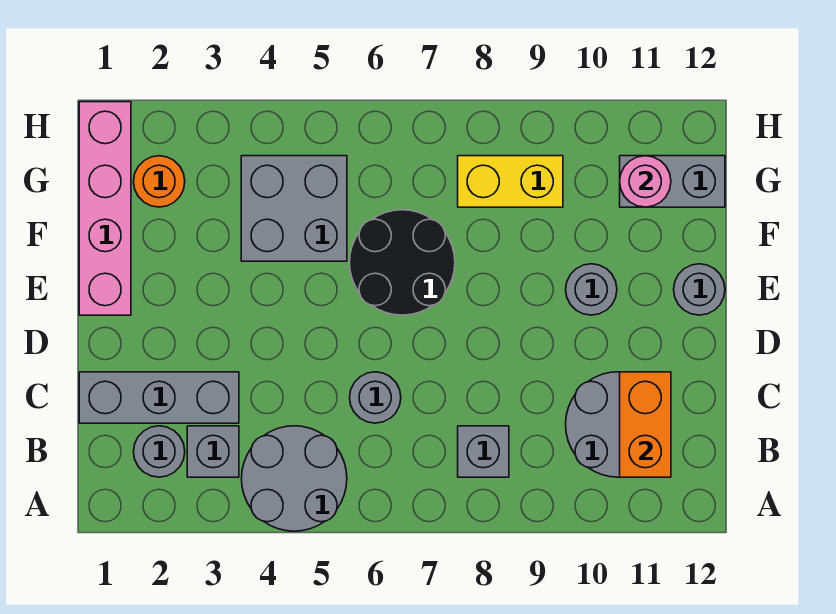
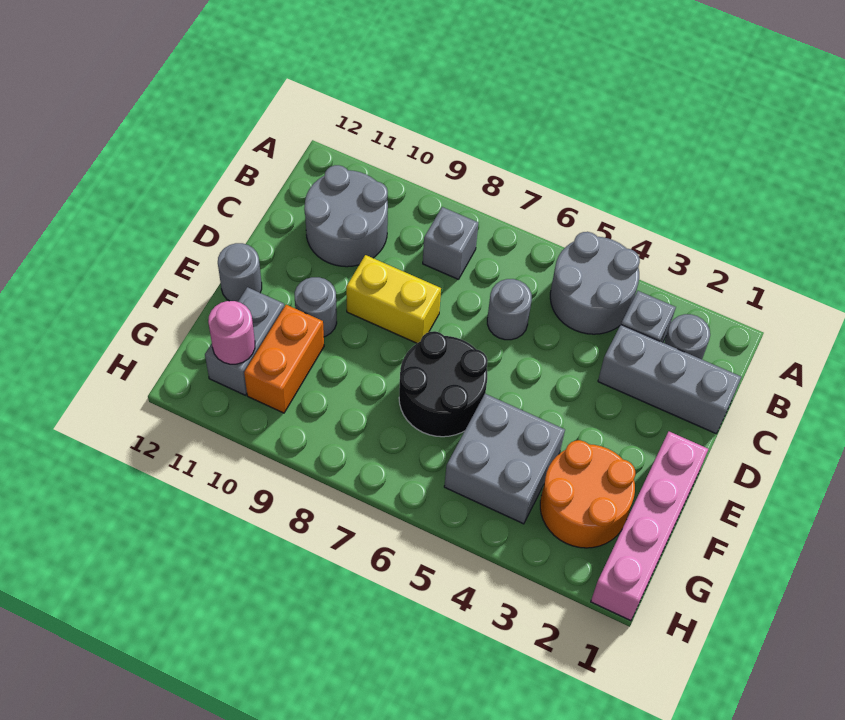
orange 1x2 brick [620,372,671,477] -> orange 1x2 brick moved to [244,305,324,413]
orange 1x1 round brick [133,156,185,207] -> orange 2x2 round brick [540,440,635,548]
yellow 1x2 brick [458,156,563,207] -> yellow 1x2 brick moved to [346,255,441,343]
grey 1x2 brick [620,156,725,207] -> grey 1x2 brick turned to [205,287,284,395]

